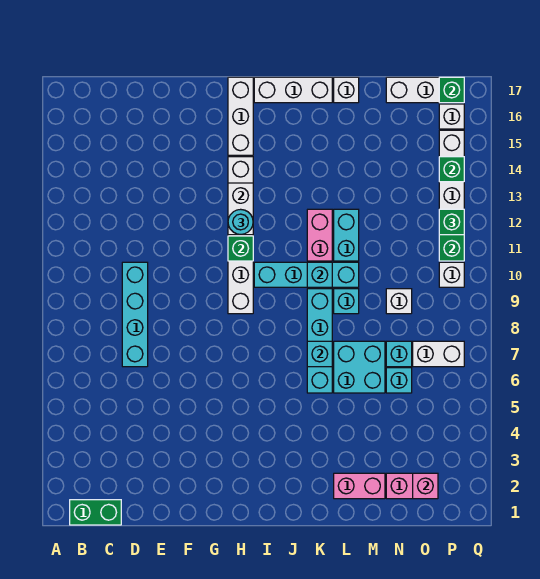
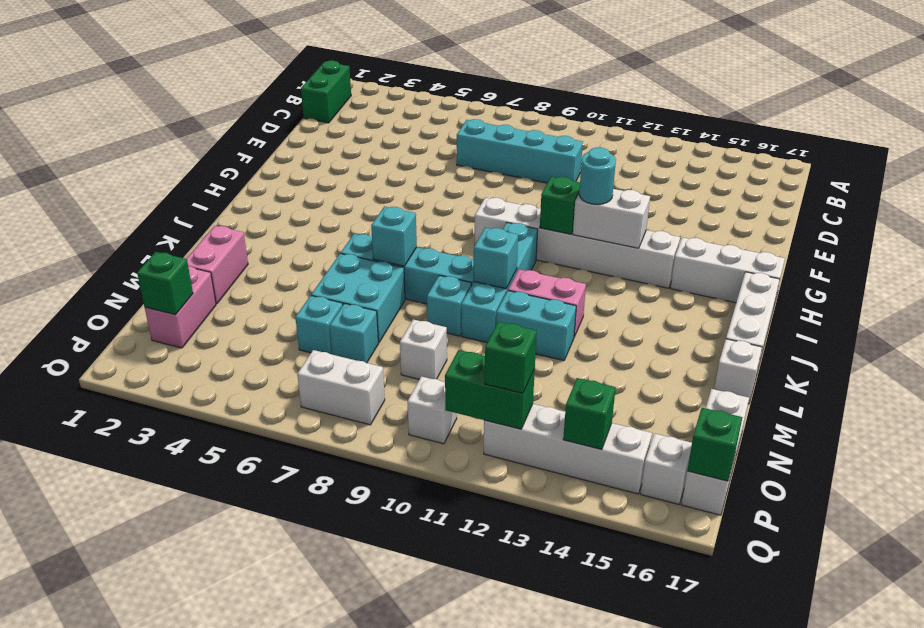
pink 1x1 brick [413,473,438,499] -> green 1x1 brick [137,252,193,315]
white 1x2 brick [413,341,464,367] -> white 1x2 brick turned to [297,350,385,425]

